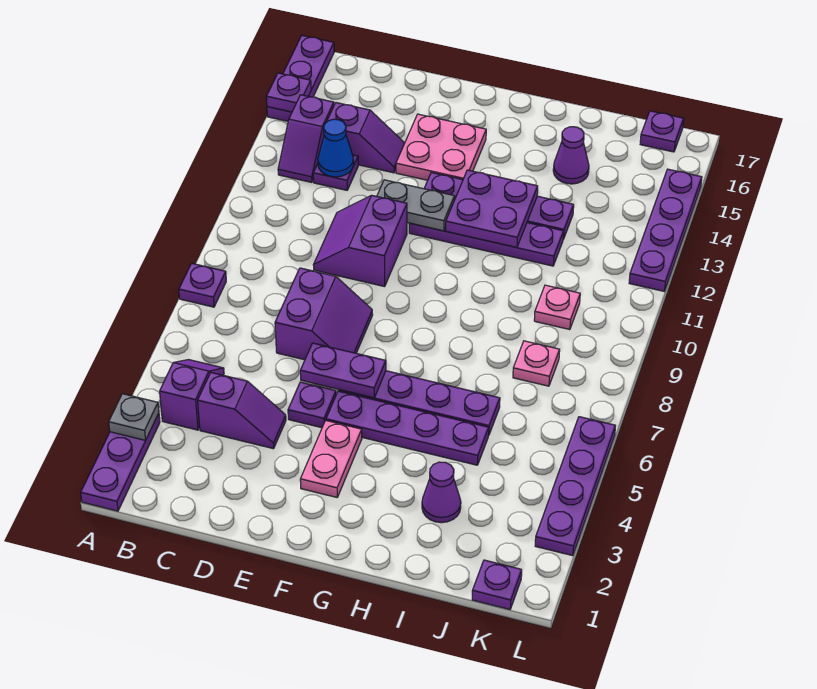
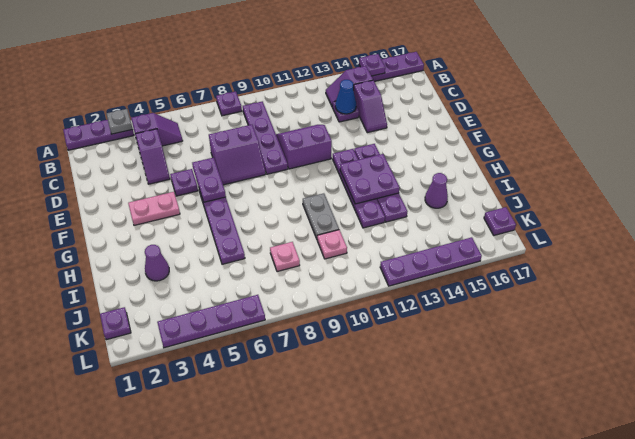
grey 1x2 plate [377,180,455,231] -> grey 1x2 plate moved to [303,193,339,239]
pink 2x2 plate [396,114,486,180] -> none
purple 1x4 plate [326,391,489,465] -> purple 1x4 plate moved to [243,101,288,174]

